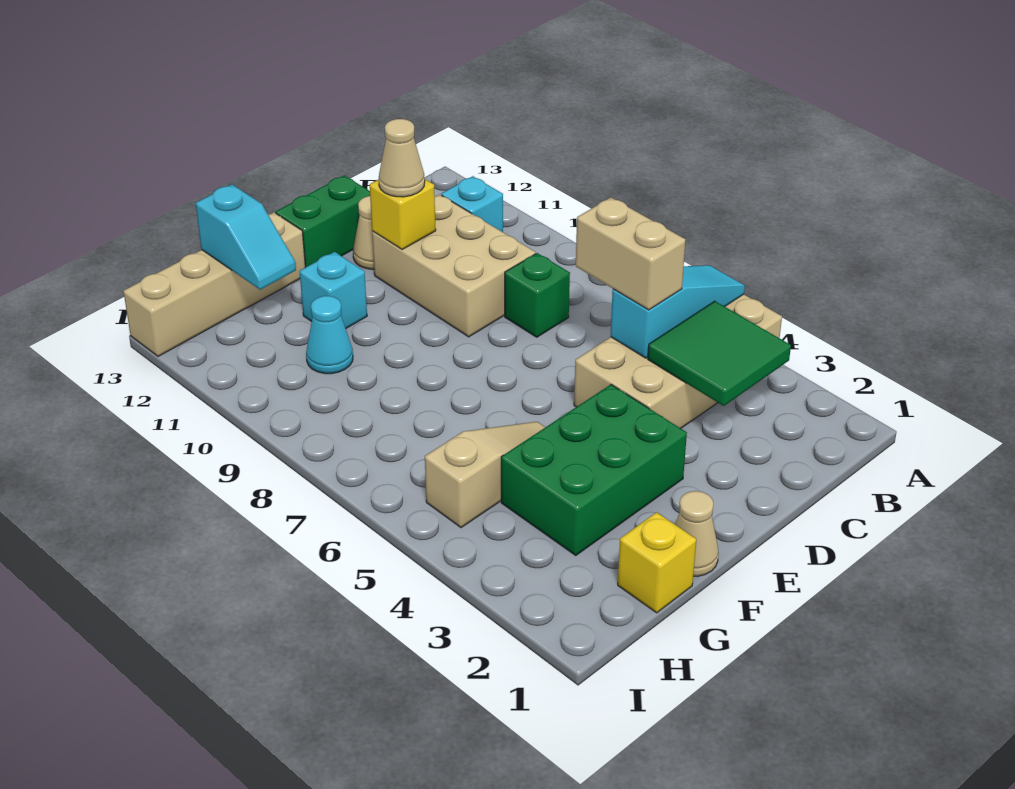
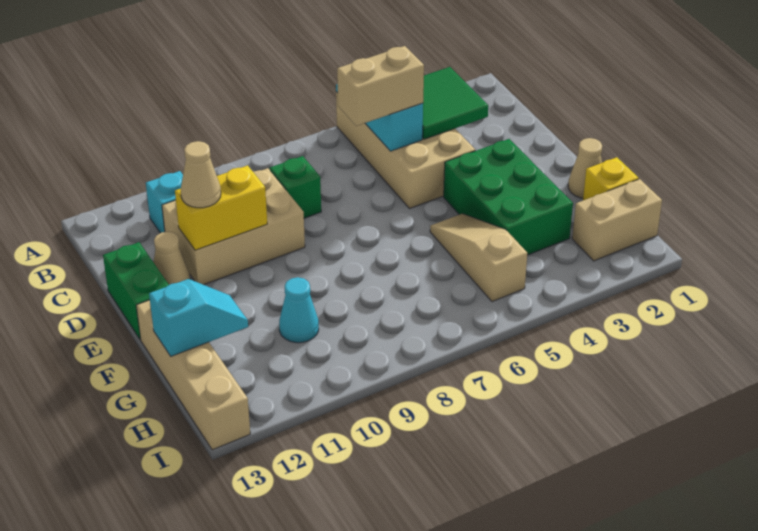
yellow 1x1 brick [370,179,436,249] -> yellow 1x2 brick [175,165,267,250]
cyan 1x1 brick [300,252,367,328] -> none
none -> tan 1x2 brick [572,179,662,261]

